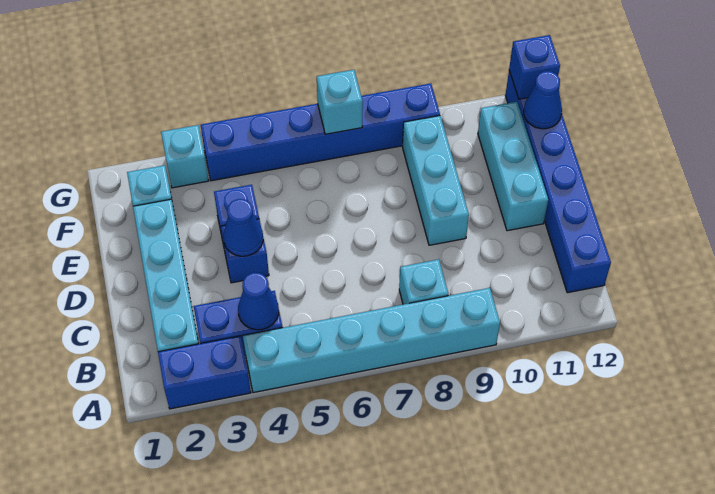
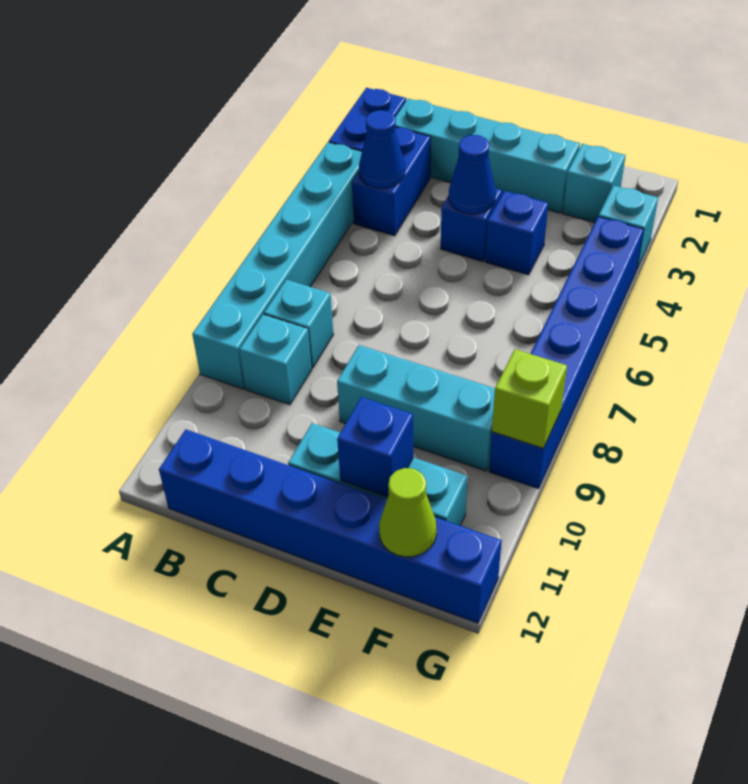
blue 1x1 cone [524,71,562,129] -> lime 1x1 cone [379,468,437,557]
cyan 1x1 brick [317,70,363,134] -> cyan 1x1 brick moved to [239,315,312,405]
none -> lime 1x1 brick [492,349,567,448]
blue 1x1 brick [509,35,560,99] -> blue 1x1 brick moved to [337,397,414,497]

